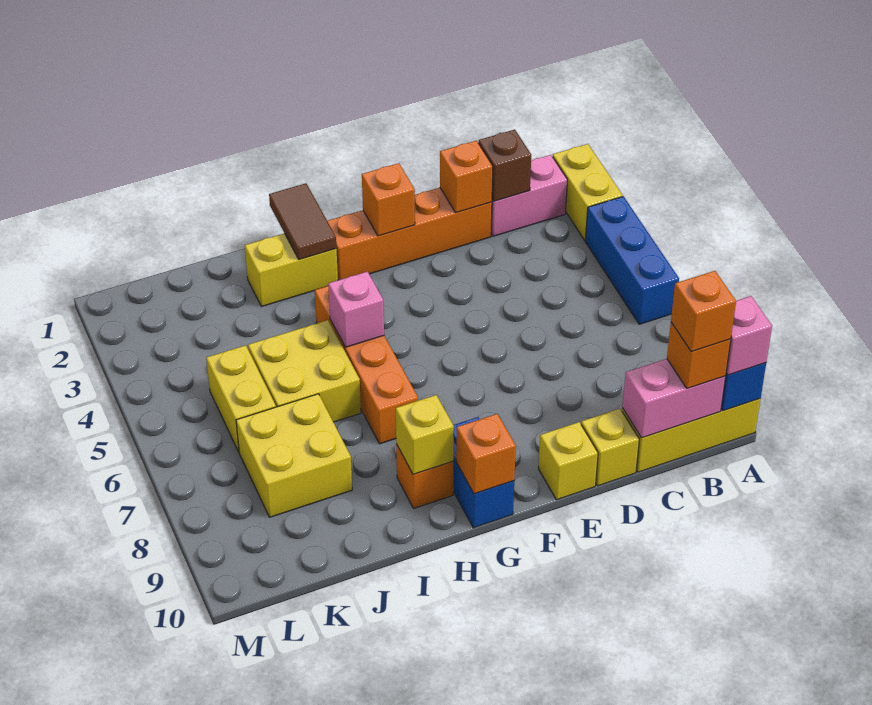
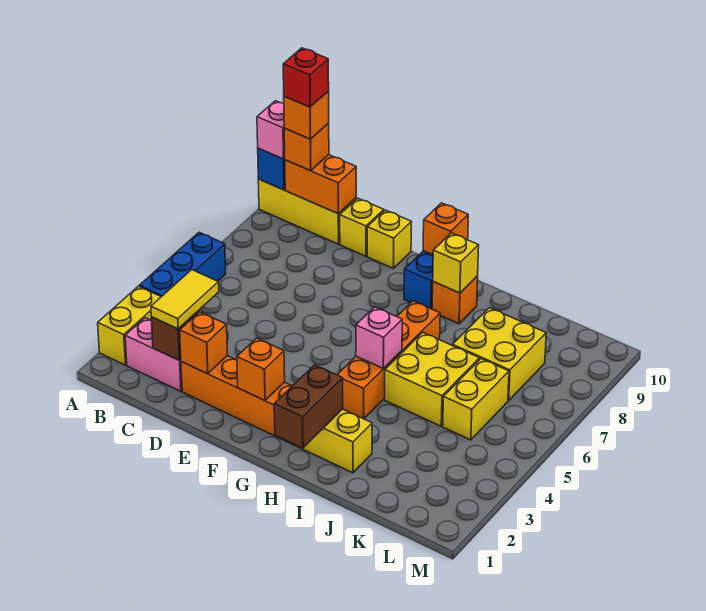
pink 1x2 brick [622,359,726,438] -> orange 1x2 brick [285,155,356,214]
none -> red 1x1 brick [283,48,329,107]
none -> yellow 1x2 tile [151,270,219,329]
brown 1x2 tile [269,183,336,260] -> brown 1x2 brick [274,365,343,448]

